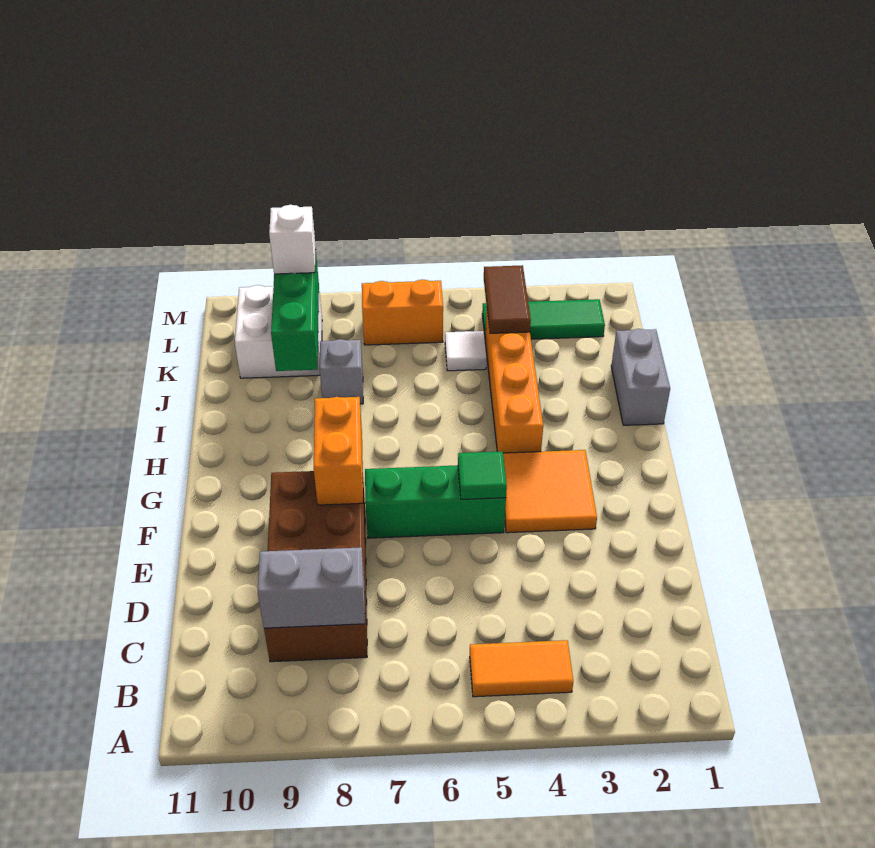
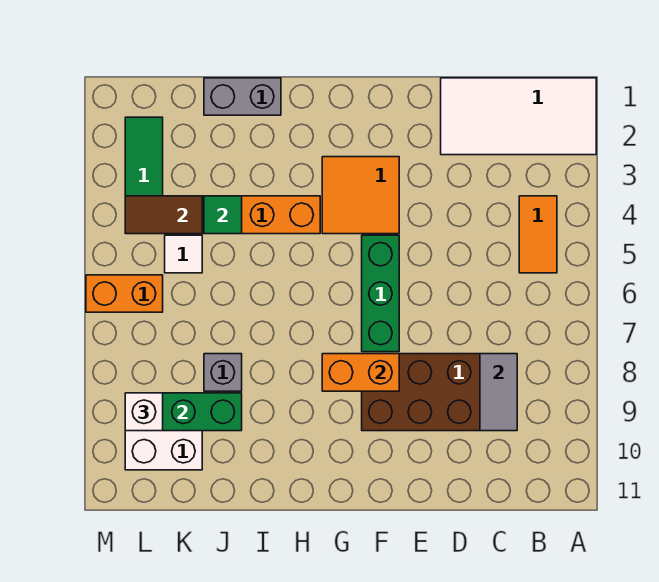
none -> white 2x4 tile [441,78,596,155]
grey 1x2 brick [258,547,365,628] -> grey 1x2 tile [480,354,517,431]
green 1x1 tile [458,452,507,499] -> green 1x1 tile moved to [204,196,242,234]
orange 1x2 brick [362,280,443,345] -> orange 1x2 brick turned to [86,275,163,312]

